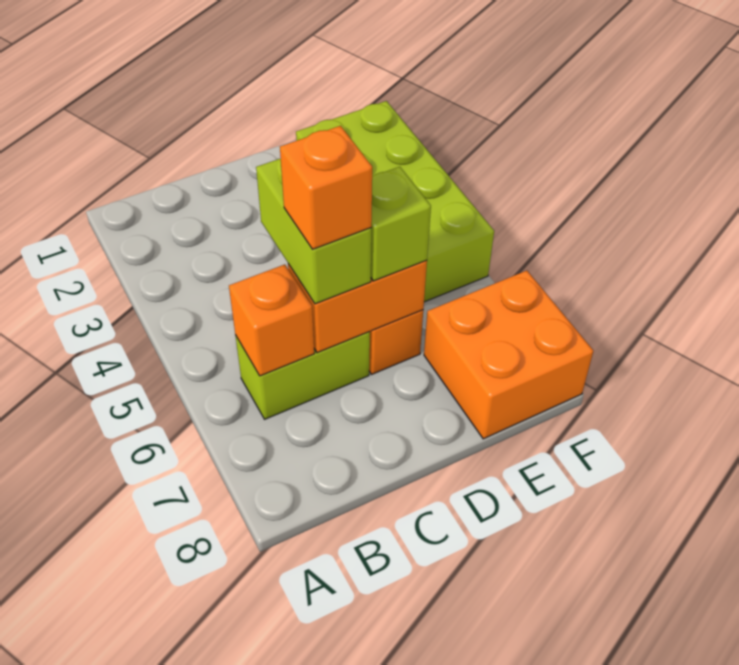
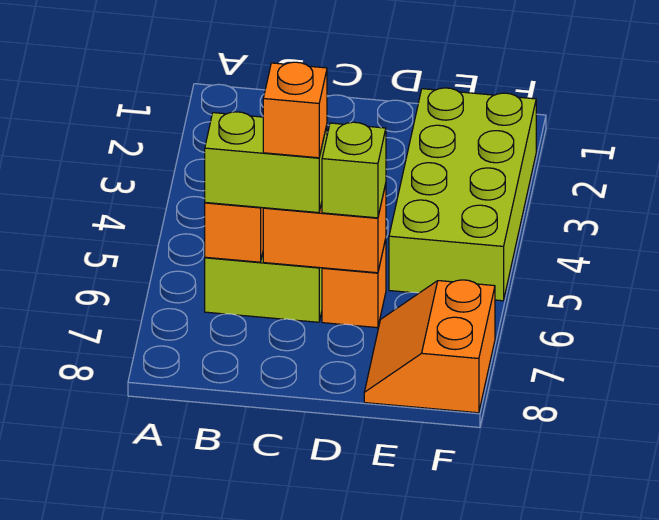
lime 1x2 brick [256,159,371,304] -> lime 1x2 brick turned to [205,112,327,213]
orange 2x2 brick [424,271,593,439] -> orange 2x2 slope [364,280,495,413]

